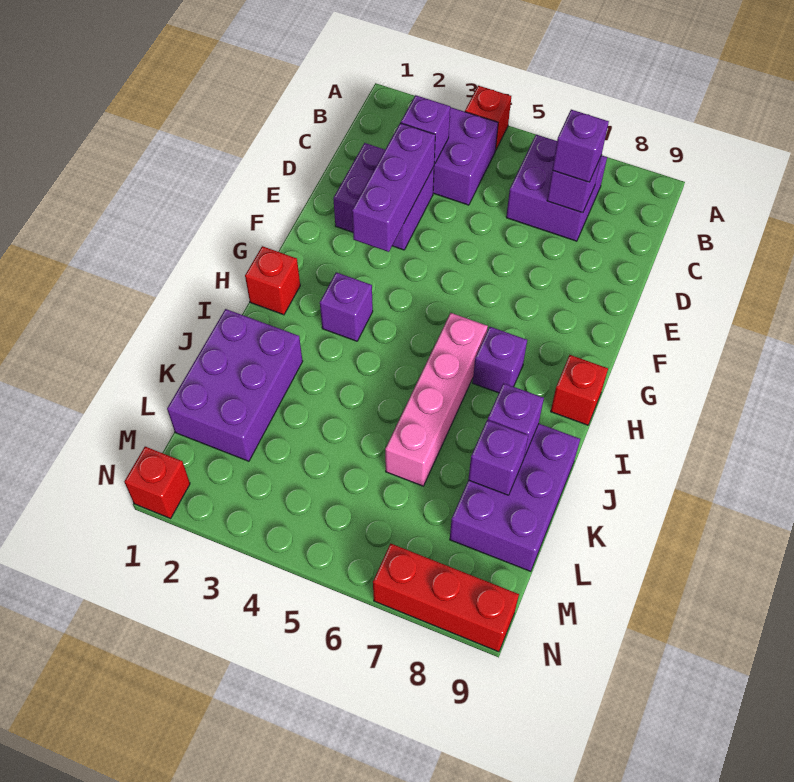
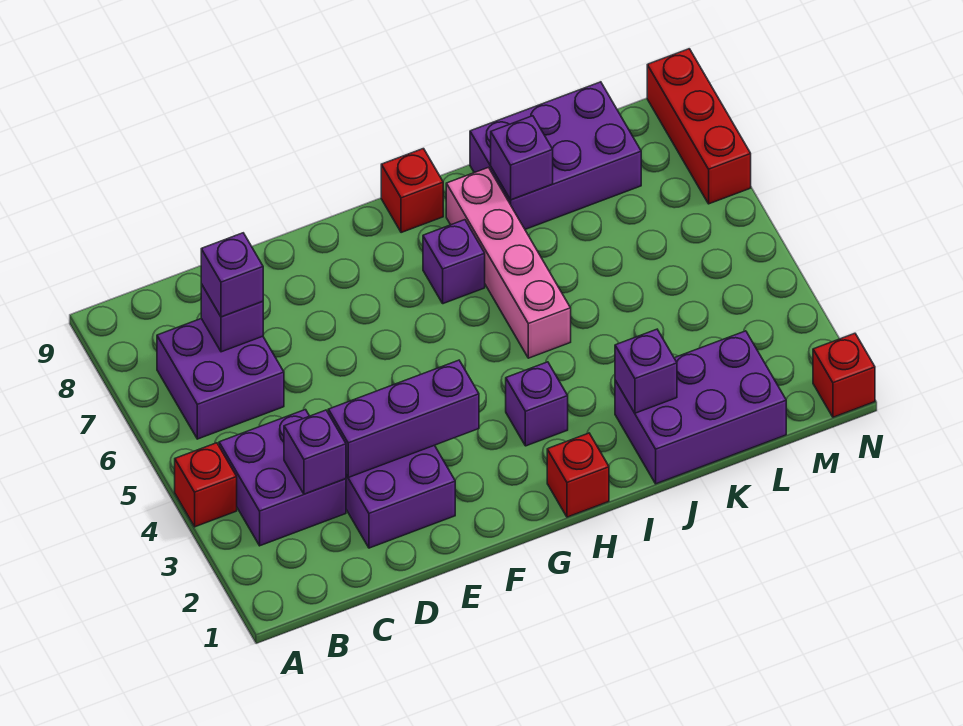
pink 1x4 brick [385,313,488,486] -> pink 1x4 brick turned to [446,167,571,358]
purple 1x1 brick [468,420,528,495] -> purple 1x1 brick moved to [615,329,677,413]

